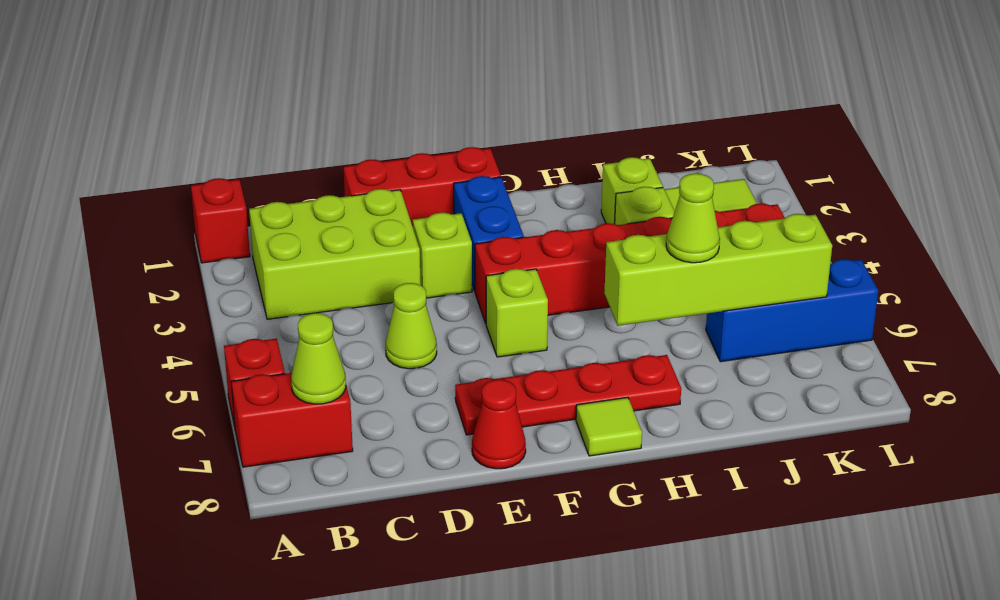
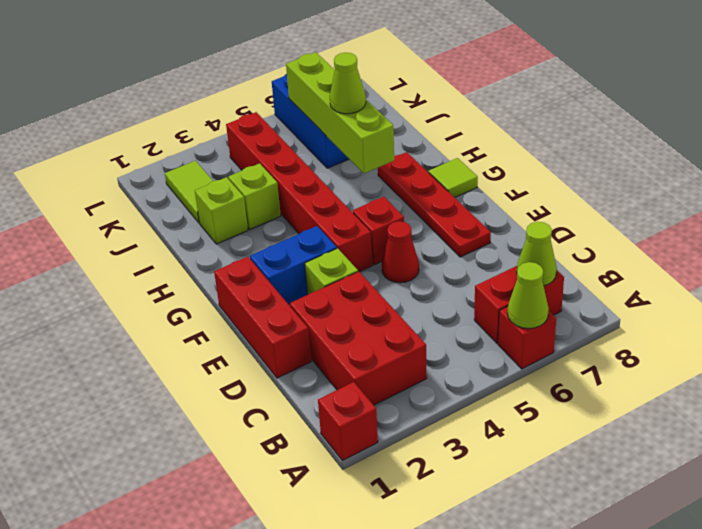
red 1x2 brick [231,373,353,467] -> red 1x2 brick turned to [474,266,564,343]
lime 2x3 brick [249,189,421,319] -> red 2x3 brick [290,271,427,405]
lime 1x1 cone [386,283,437,369] -> lime 1x1 cone moved to [508,262,549,328]
red 1x1 cone [472,379,526,469] -> red 1x1 cone moved to [382,221,419,283]
lime 1x1 brick [486,269,548,357] -> red 1x1 brick [353,197,404,265]

